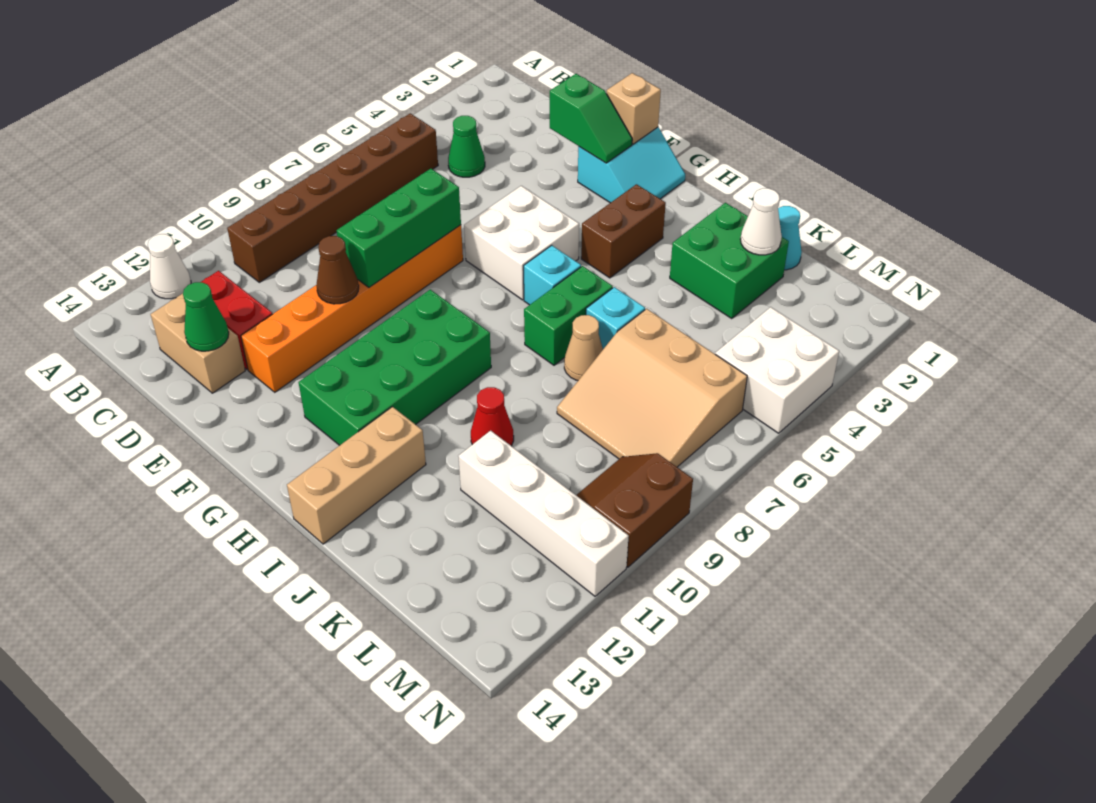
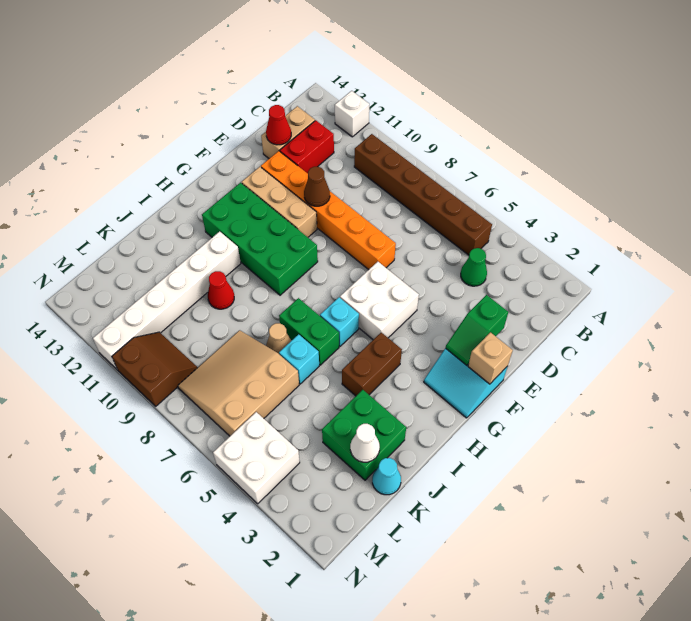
white 1x1 cone [148,234,191,299] -> white 1x1 brick [335,91,369,137]
green 1x1 cone [183,282,229,351] -> red 1x1 cone [266,105,291,145]
green 1x3 brick [337,169,461,287] -> none
brown 1x2 brick [581,184,666,278] -> brown 1x2 brick turned to [342,332,402,396]
tan 1x3 brick [287,407,426,544] -> tan 1x3 brick moved to [242,167,317,237]
white 1x4 brick [458,431,629,596] -> white 1x6 brick [93,231,241,370]

